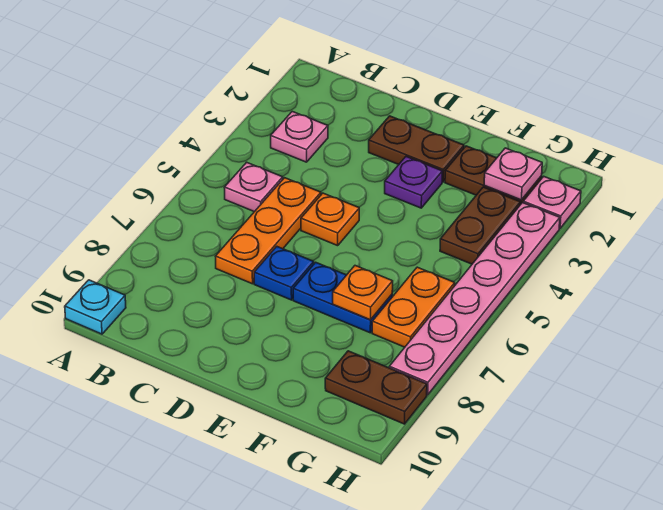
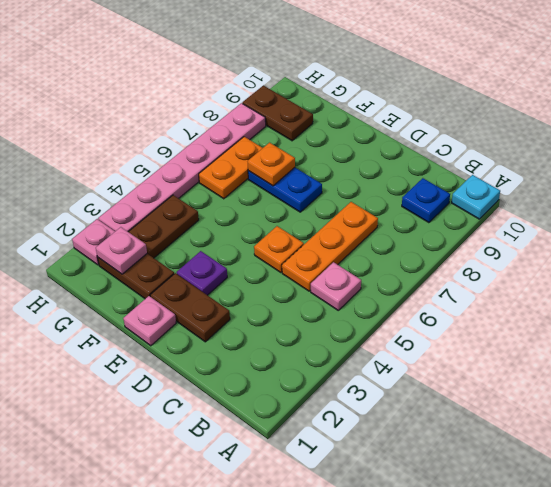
pink 1x1 plate [271,112,328,162] -> pink 1x1 plate moved to [123,296,176,346]
blue 1x1 plate [254,246,314,300] -> blue 1x1 plate moved to [402,178,450,223]

